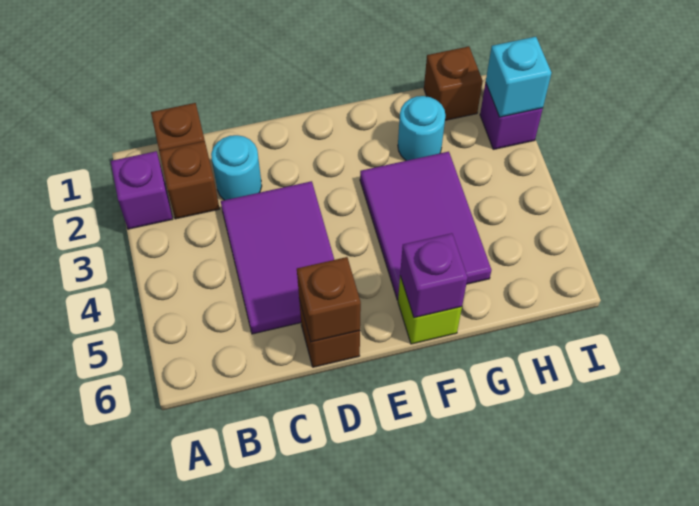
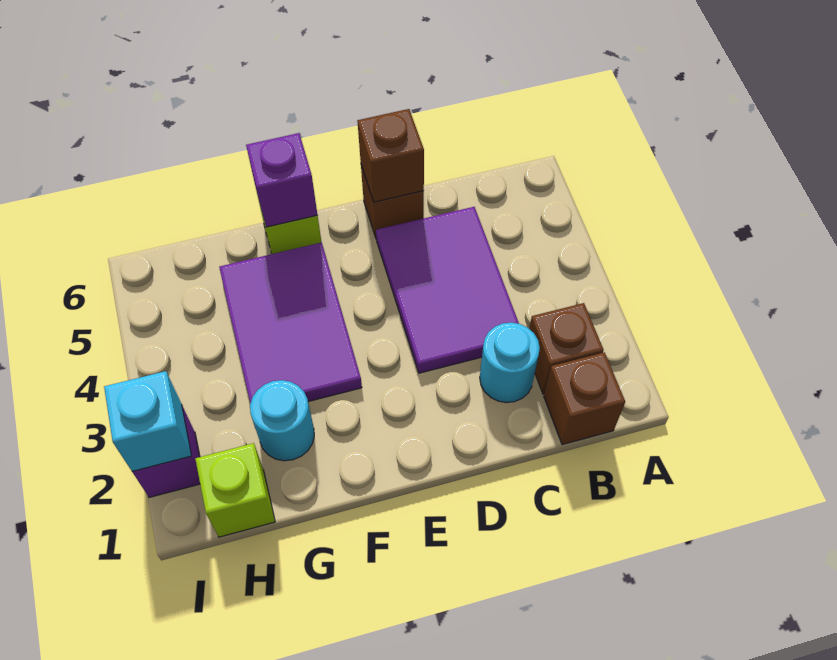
purple 1x1 brick [111,151,173,229] -> none
brown 1x1 brick [424,46,483,120] -> lime 1x1 brick [195,443,275,537]

